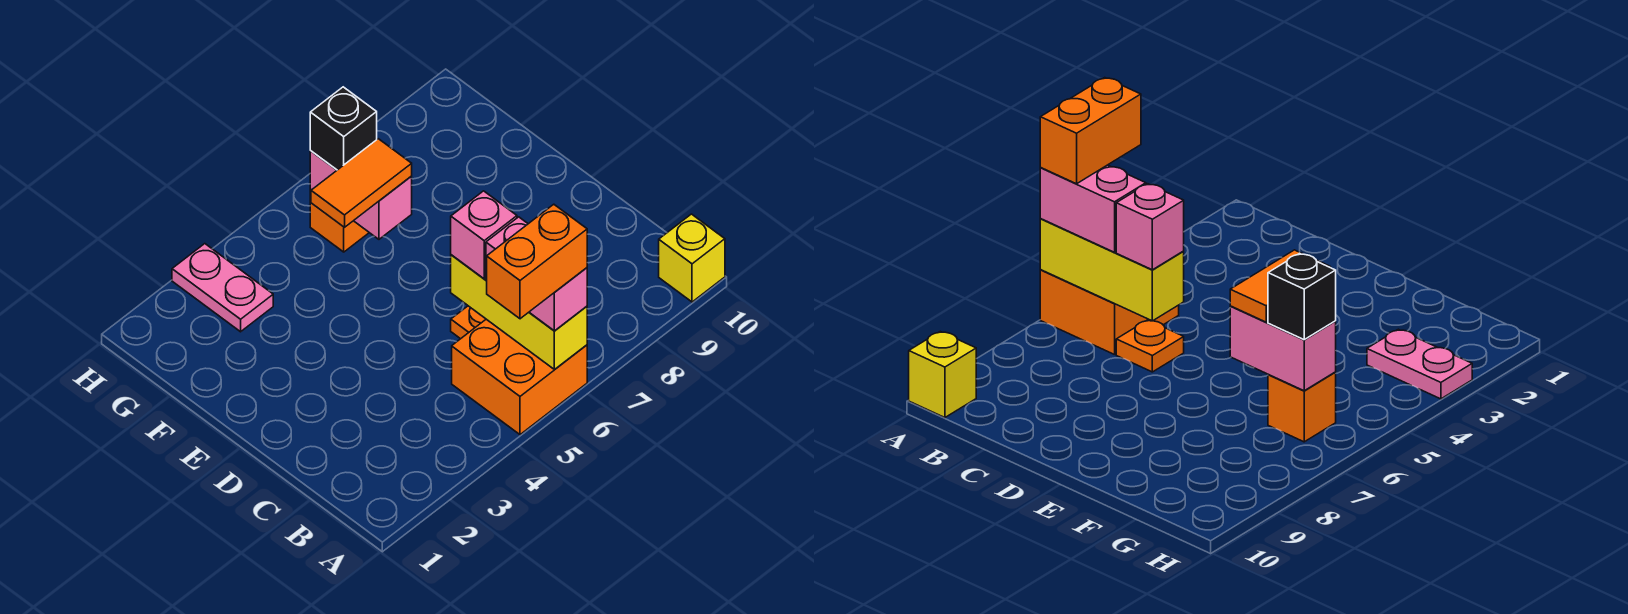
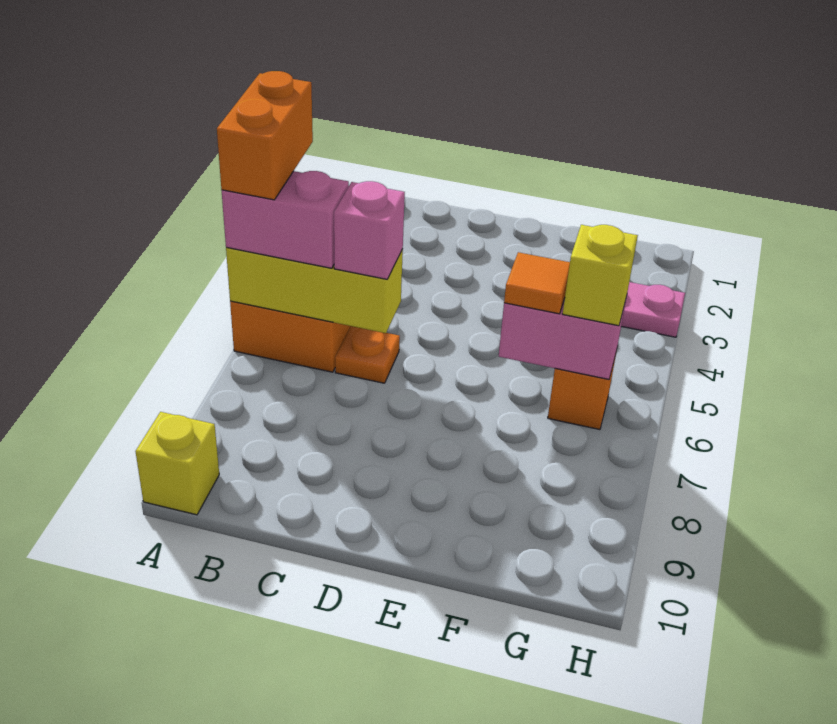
orange 1x2 tile [311,139,412,227] -> orange 1x1 tile [504,252,570,314]
black 1x1 brick [310,87,377,170] -> yellow 1x1 brick [563,225,638,326]

